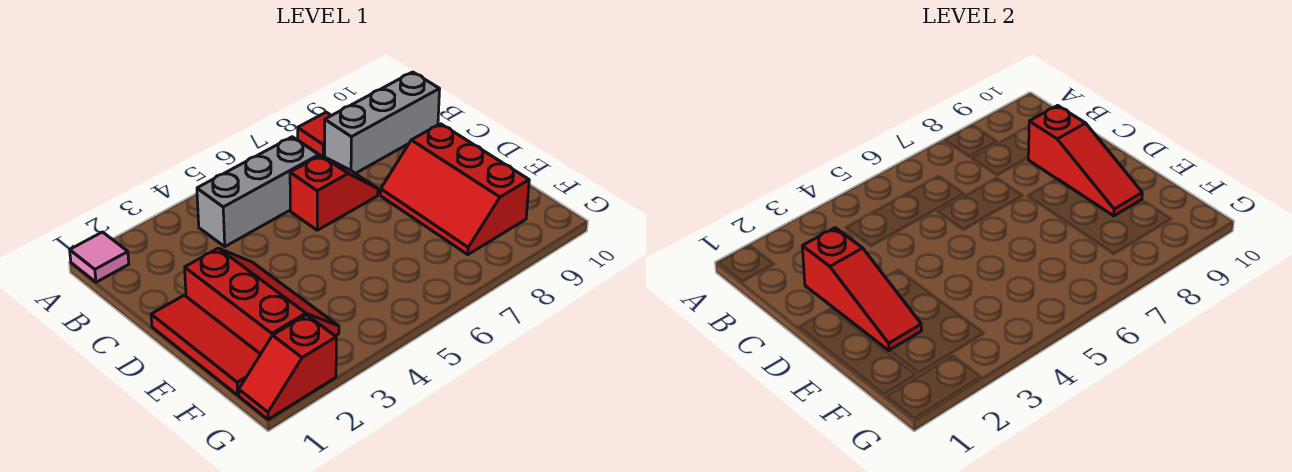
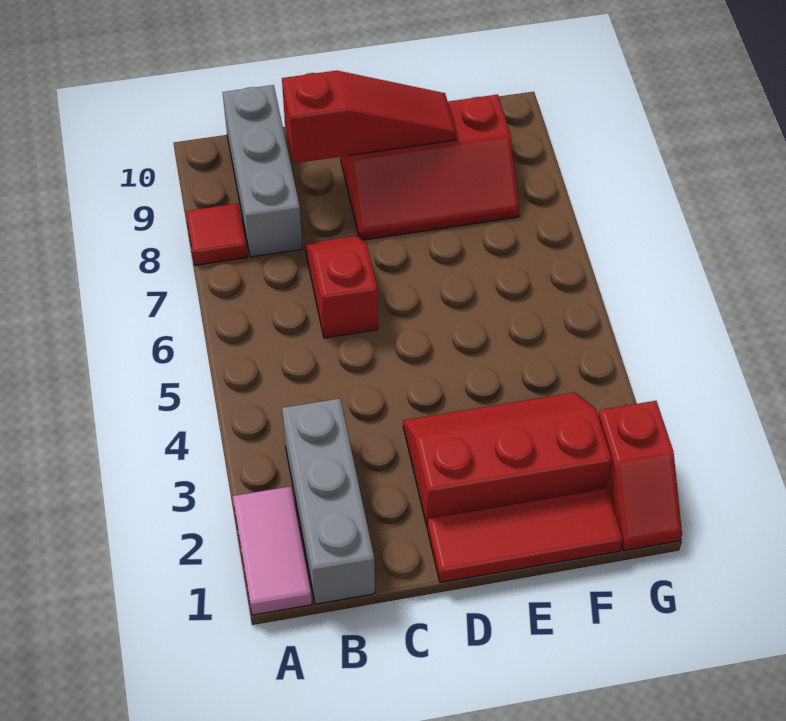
pink 1x1 tile [70,232,129,282] -> pink 1x2 tile [233,486,312,615]
grey 1x3 brick [197,137,319,246] -> grey 1x3 brick moved to [282,399,375,604]
red 1x3 slope [802,228,922,351] -> none

